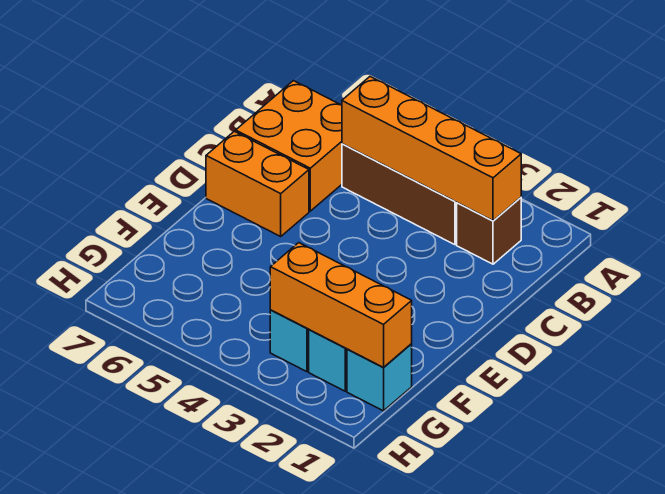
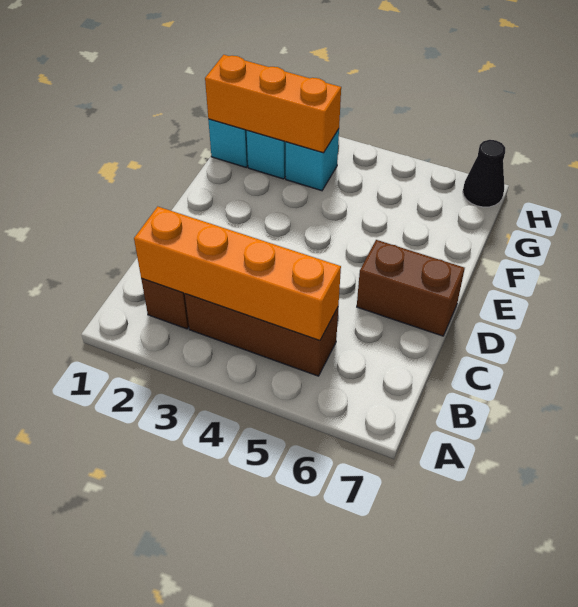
orange 2x2 brick [236,81,342,211] -> none
orange 1x2 brick [206,131,309,236] -> brown 1x2 brick [357,240,465,336]
none -> black 1x1 cone [463,140,505,207]

